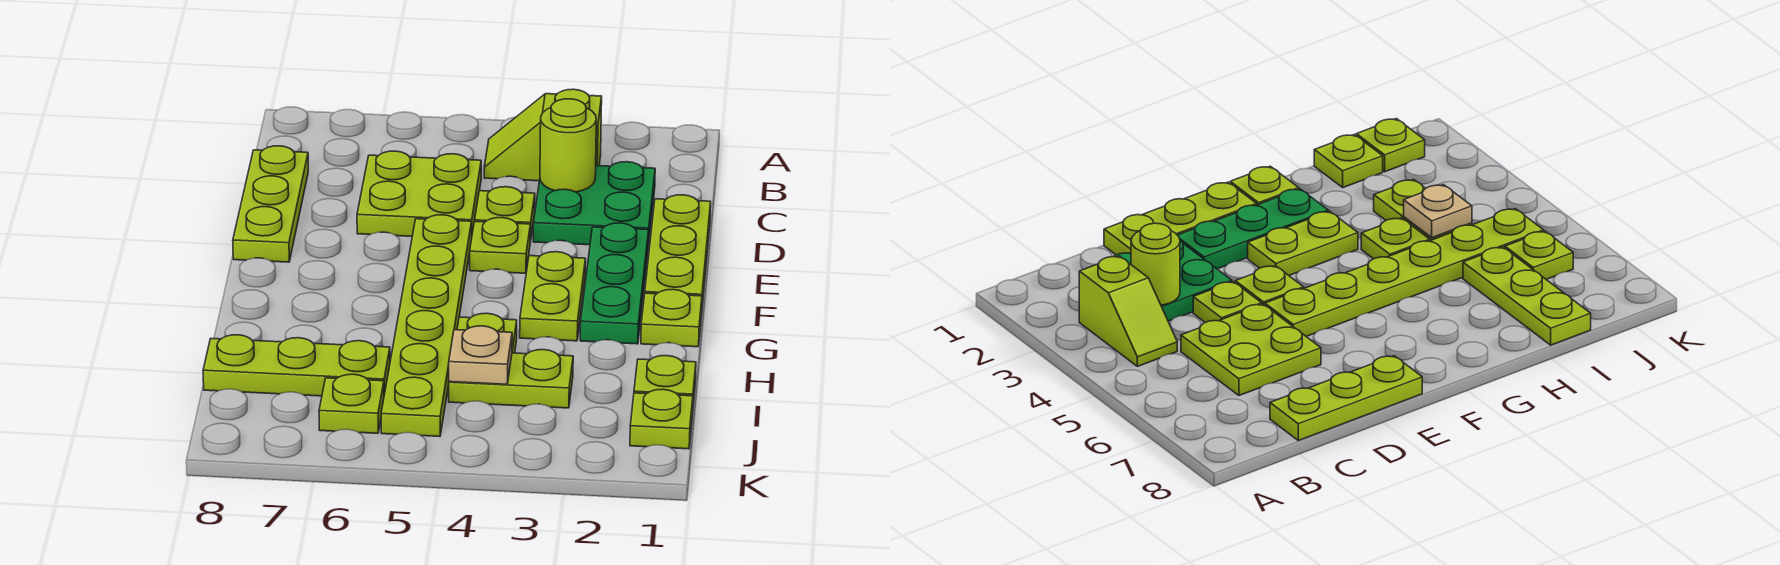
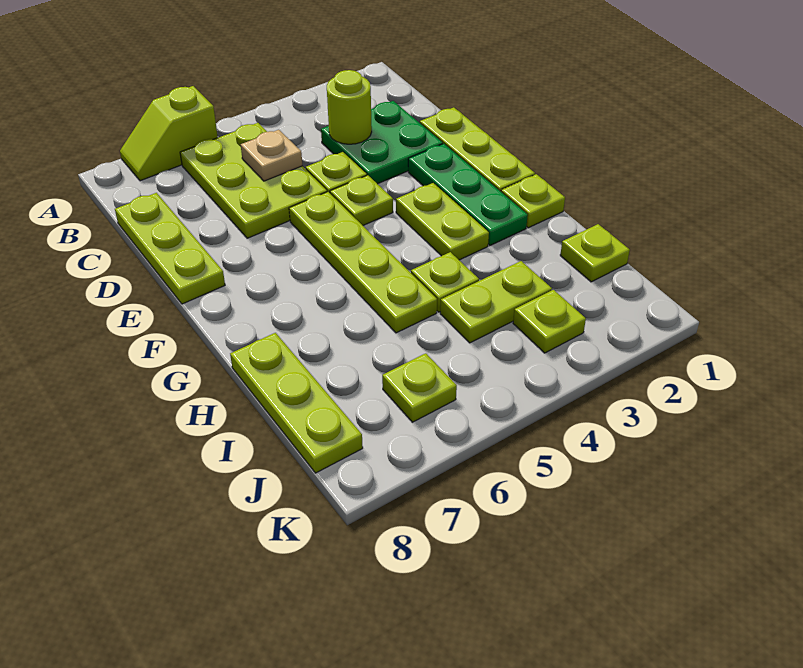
lime 1x2 slope [484,89,602,181] -> lime 1x2 slope moved to [120,86,218,181]
lime 2x2 plate [357,151,481,236] -> lime 2x3 plate [180,123,327,238]
lime 1x6 plate [381,215,472,436] -> lime 1x4 plate [289,192,437,333]
tan 1x1 plate [449,326,512,384] -> tan 1x1 plate moved to [241,130,302,181]
lime 1x3 plate [203,335,390,396] -> lime 1x3 plate turned to [230,333,363,473]
lime 1x1 plate [630,389,693,449] -> lime 1x1 plate moved to [513,290,586,353]

